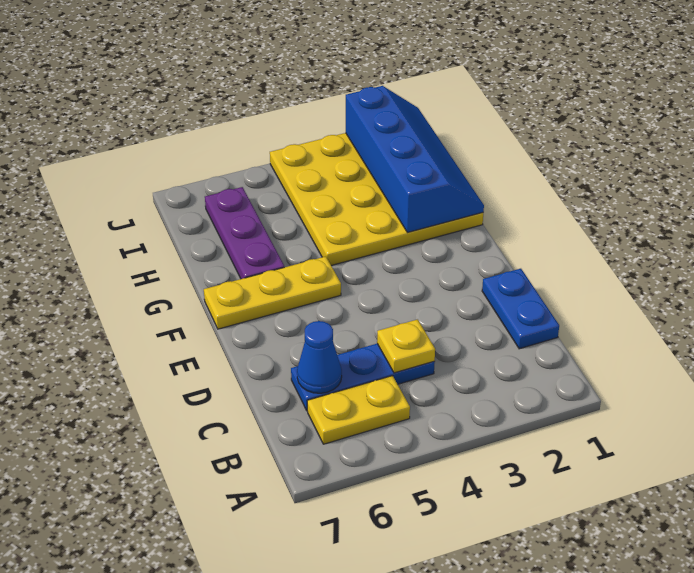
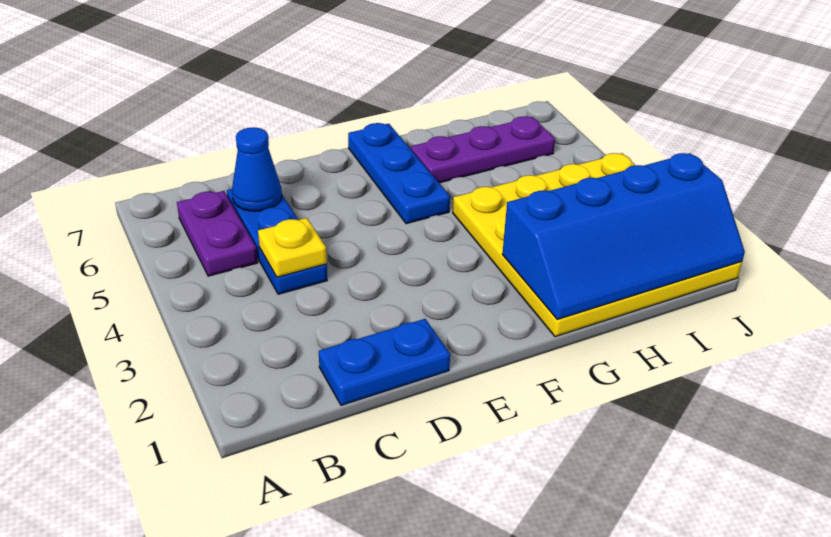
yellow 1x2 plate [307,376,410,444] -> purple 1x2 plate [177,191,258,276]
yellow 1x3 plate [204,256,341,329] -> blue 1x3 plate [348,123,450,224]

